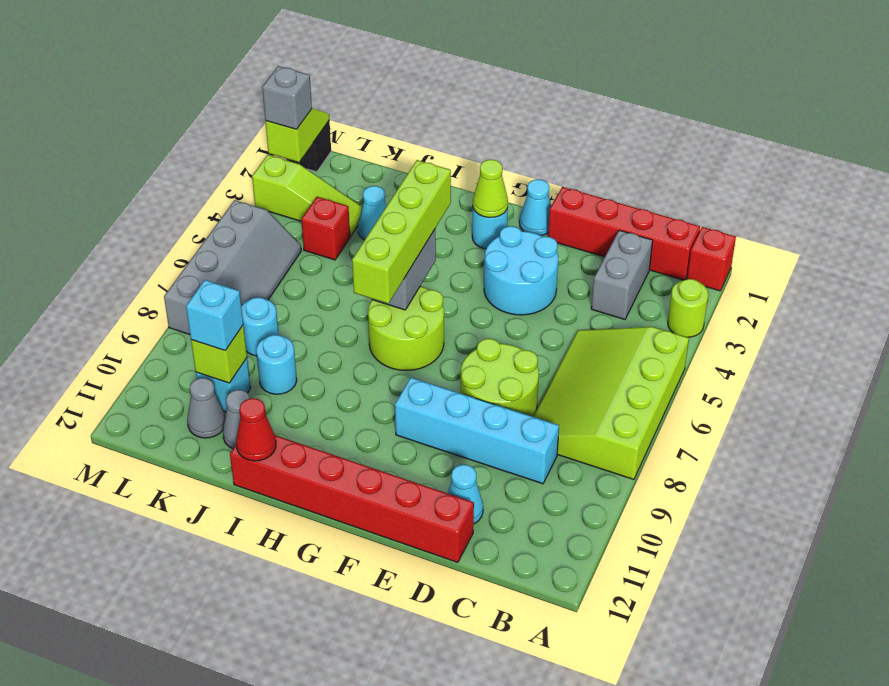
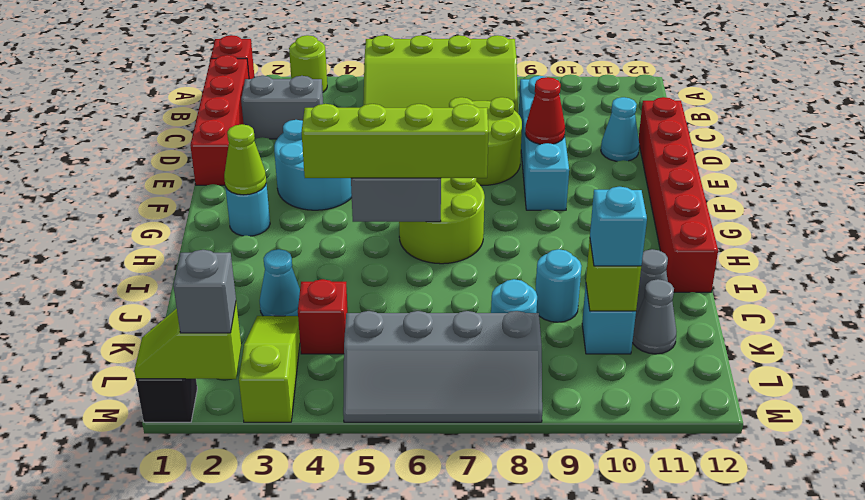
cyan 1x1 cone [519,179,551,235] -> none
red 1x1 cone [236,398,276,461] -> red 1x1 cone moved to [525,77,565,144]
grey 2x4 slope [164,200,301,334] -> grey 2x4 slope turned to [343,311,542,422]

